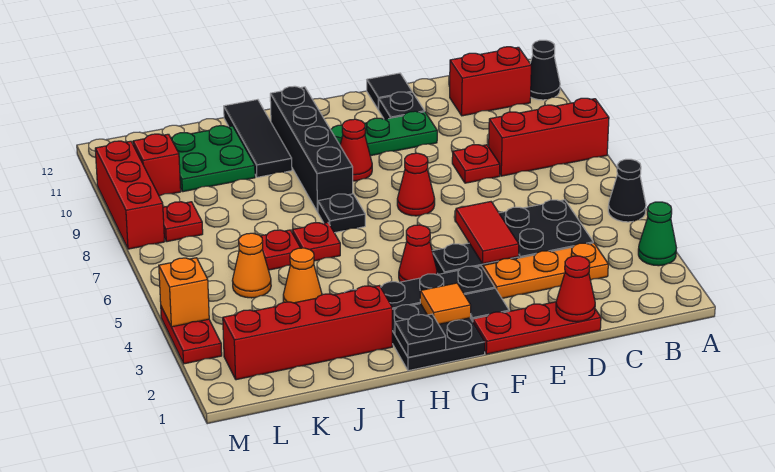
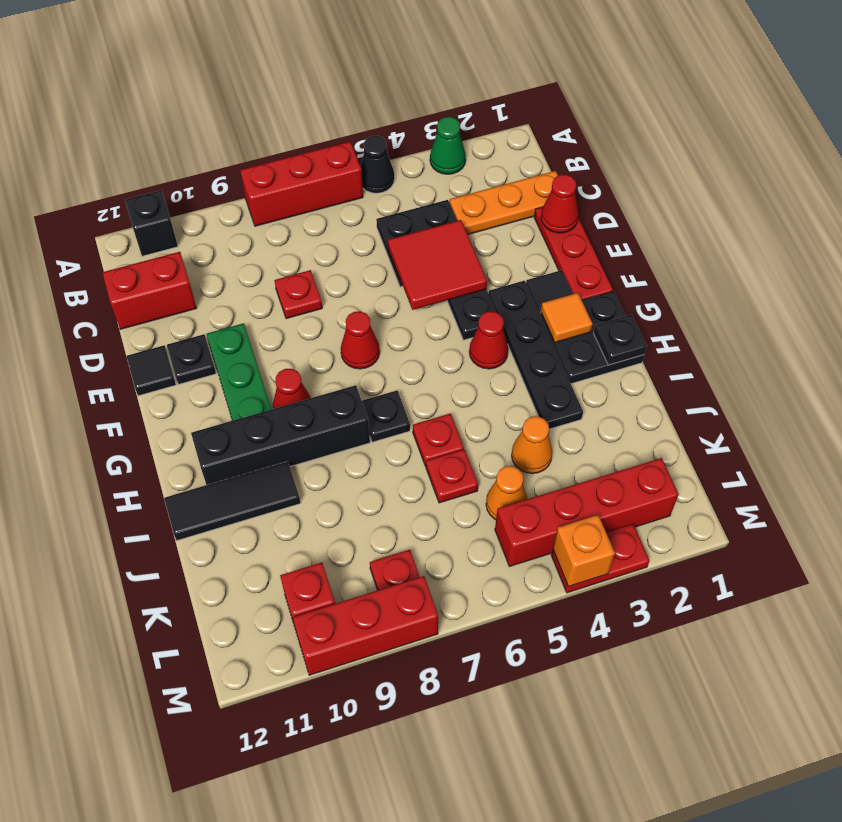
red 1x3 brick [489,98,609,176] -> red 1x3 brick turned to [240,142,363,226]
black 1x1 cone [530,40,560,100] -> black 1x1 brick [125,190,178,256]
red 1x2 brick [450,47,531,116] -> red 1x2 brick turned to [102,252,196,329]
orange 1x3 plate [483,243,608,298] -> orange 1x3 plate turned to [450,171,558,235]
red 1x2 tile [456,202,519,264] -> red 2x2 tile [388,220,487,310]
red 1x4 brick [223,286,392,380] -> red 1x4 brick turned to [495,458,679,566]
green 2x2 plate [171,126,255,192] -> none

